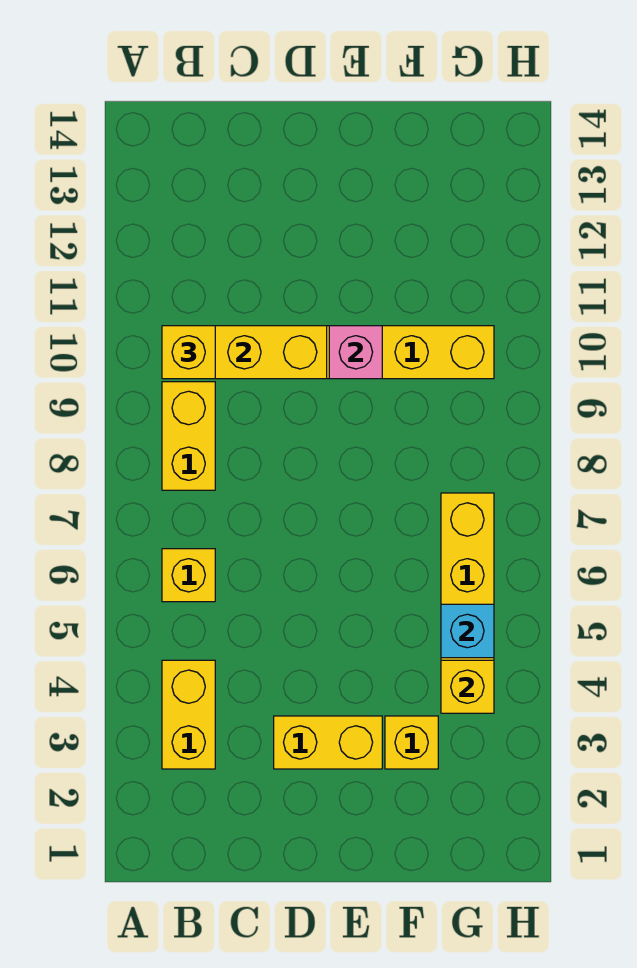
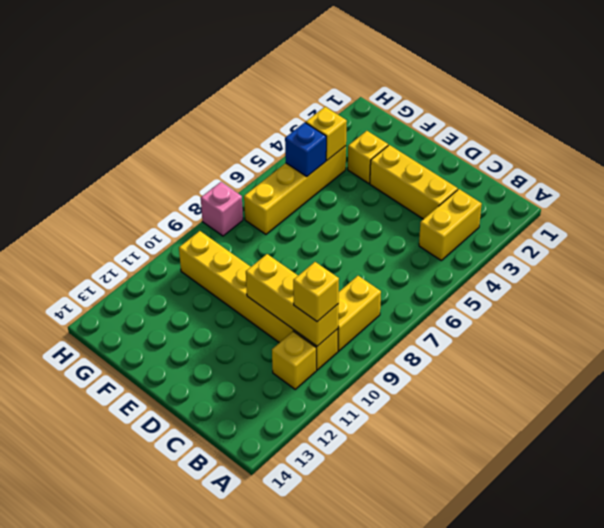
yellow 1x1 brick [162,549,215,602] -> yellow 1x1 brick moved to [272,331,316,389]
yellow 1x2 brick [274,716,382,769] -> yellow 1x3 brick [370,145,458,219]
pink 1x1 brick [329,326,382,379] -> pink 1x1 brick moved to [201,182,243,236]
cyan 1x1 brick [441,604,494,658] -> blue 1x1 brick [285,123,326,176]

